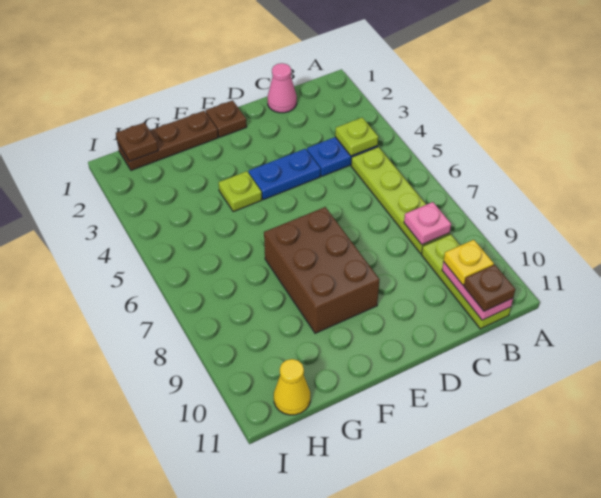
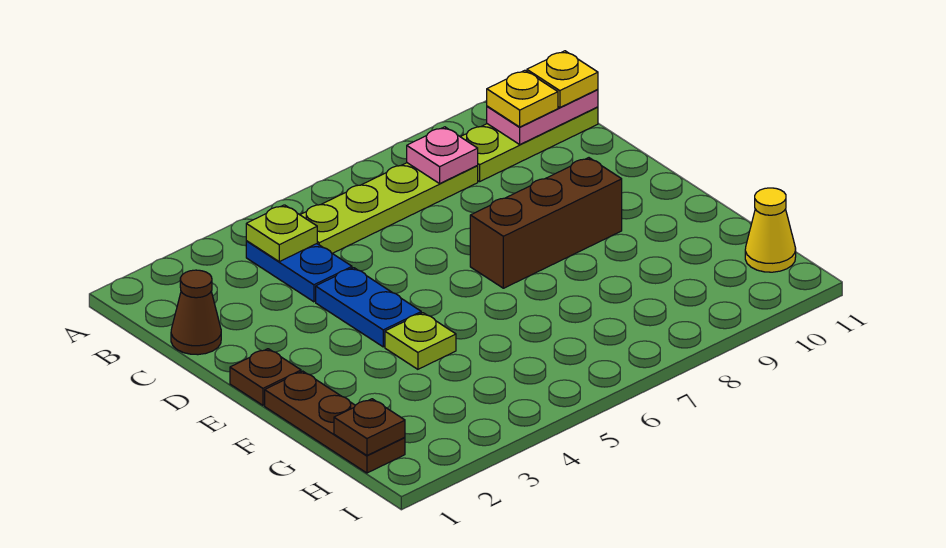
brown 1x1 plate [464,265,515,311] -> yellow 1x1 plate [527,51,598,108]
pink 1x1 cone [267,63,297,113] -> brown 1x1 cone [171,270,221,355]
brown 2x3 brick [264,207,380,333] -> brown 1x3 brick [470,158,622,288]

